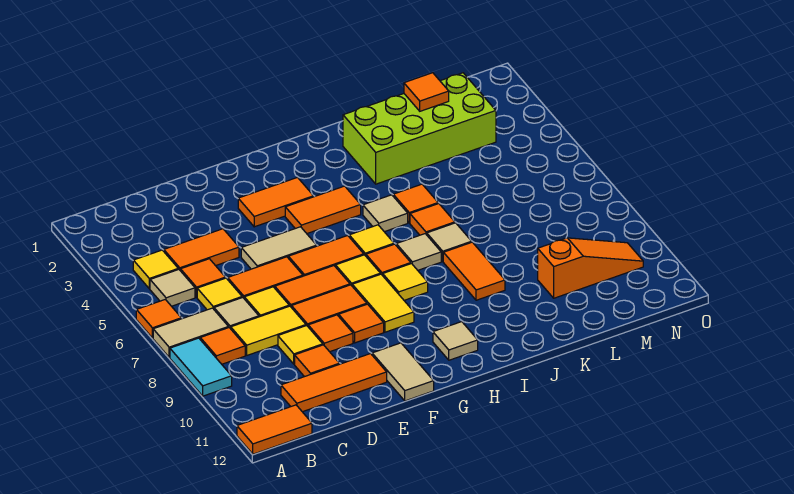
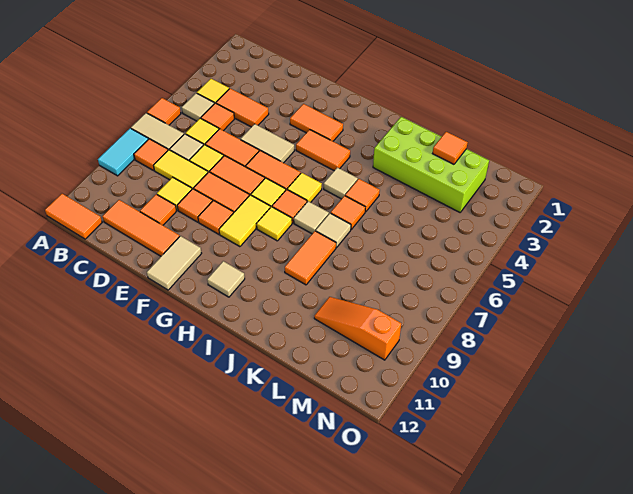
orange 1x3 slope [538,238,643,298] -> orange 1x3 slope turned to [314,297,401,360]

